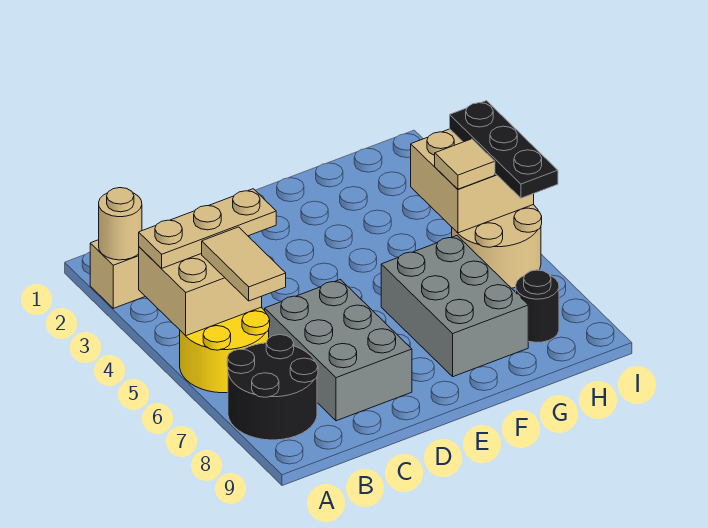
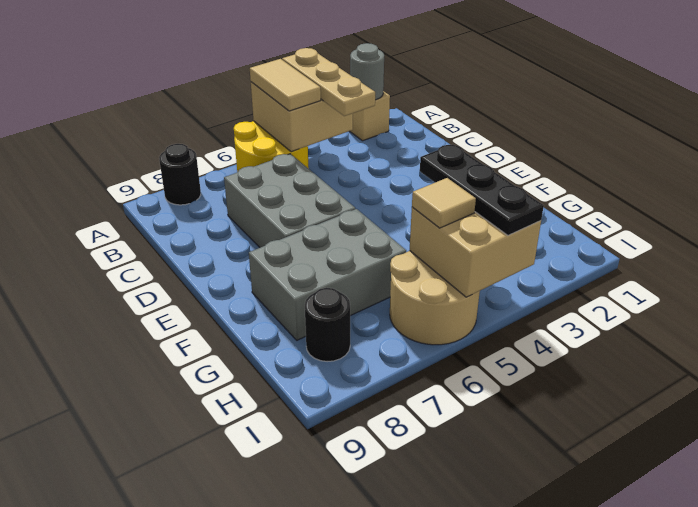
tan 1x1 round brick [99,188,142,260] -> grey 1x1 round brick [350,43,384,100]
black 2x2 round brick [227,335,318,440] -> black 1x1 round brick [159,144,201,205]
tan 1x2 tile [202,227,286,301] -> tan 1x2 tile turned to [250,59,321,111]
grey 2x3 brick [265,280,412,421] -> grey 2x3 brick turned to [224,154,355,248]
black 1x3 plate [450,101,558,198] -> black 1x3 plate turned to [420,144,544,236]

